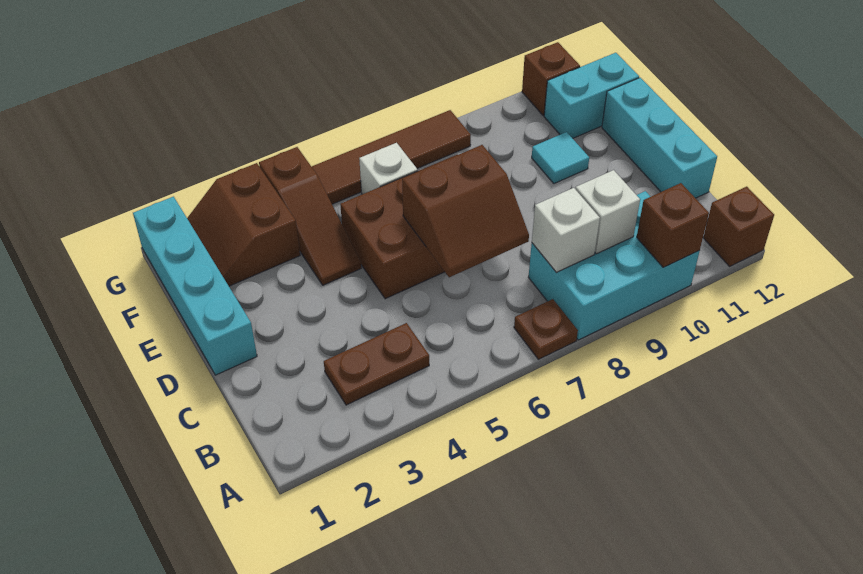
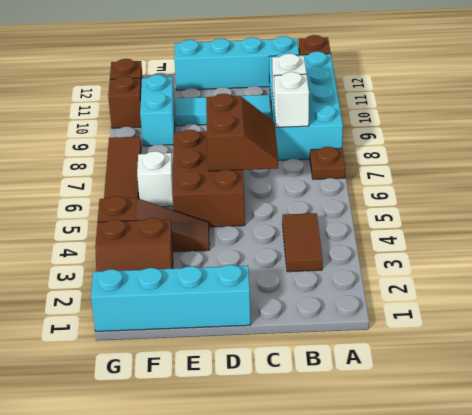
cyan 2x3 brick [528,191,699,340] -> cyan 2x4 brick [269,52,343,160]
brown 1x1 brick [637,183,709,267] -> brown 1x1 brick moved to [108,76,141,128]
brown 1x2 plate [324,323,429,405] -> brown 1x2 tile [282,213,323,272]
cyan 1x3 brick [602,78,717,198] -> cyan 1x4 brick [174,36,299,90]
cyan 1x1 tile [532,132,589,184] -> cyan 1x3 tile [175,95,271,126]
cyan 1x2 brick [544,53,639,138] -> cyan 1x2 brick moved to [140,75,175,146]

